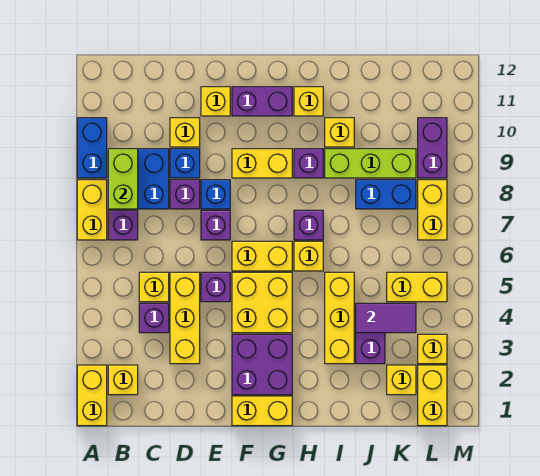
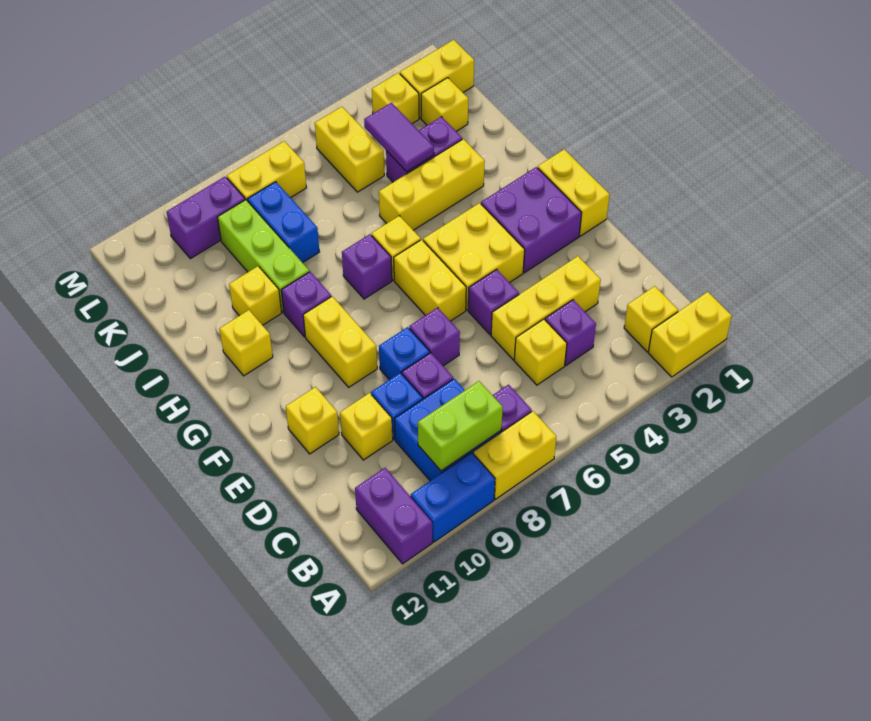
purple 1x2 brick [232,87,292,116] -> purple 1x2 brick moved to [355,468,432,564]

